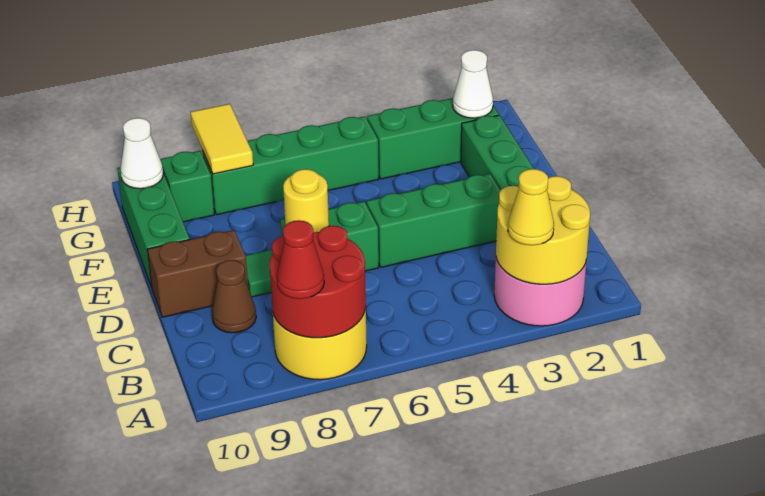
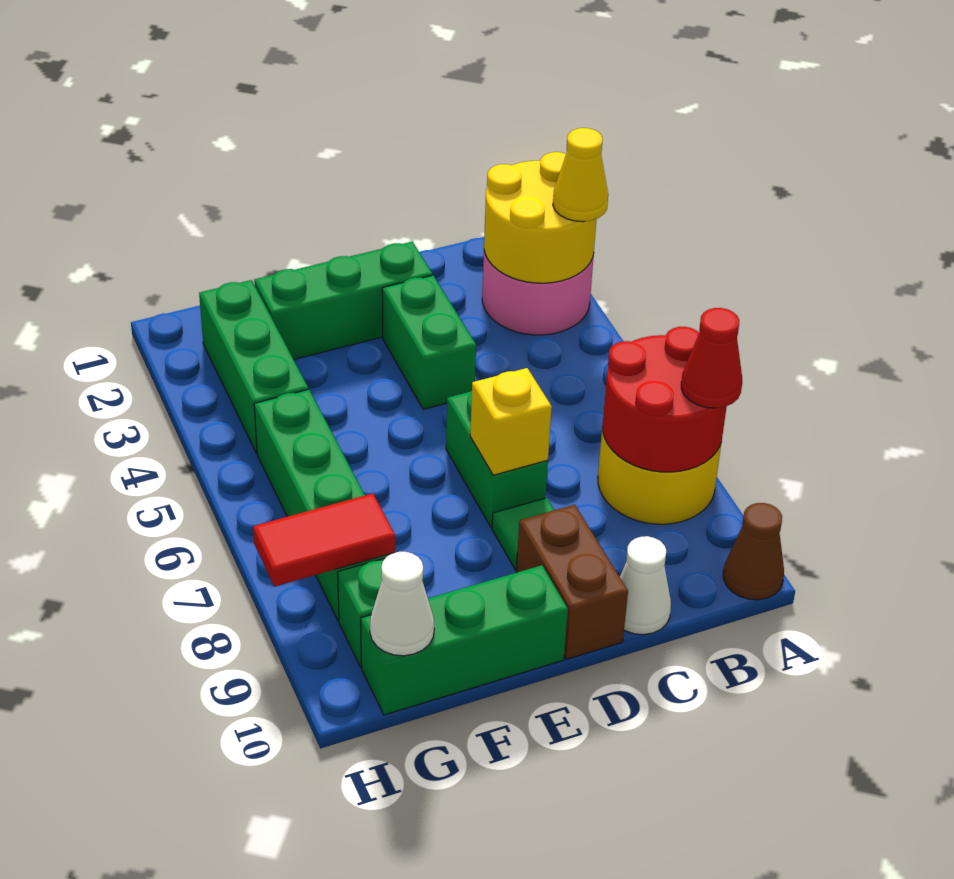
brown 1x1 cone [212,260,256,333] -> brown 1x1 cone moved to [723,503,784,600]
green 1x3 brick [367,174,501,267] -> green 1x2 brick [382,275,476,409]
yellow 1x1 round brick [283,169,329,232] -> yellow 1x1 brick [470,368,552,475]
white 1x1 cone [453,50,493,118] -> white 1x1 cone moved to [620,536,671,635]
yellow 1x2 tile [191,104,253,174] -> red 1x2 tile [253,493,395,587]

